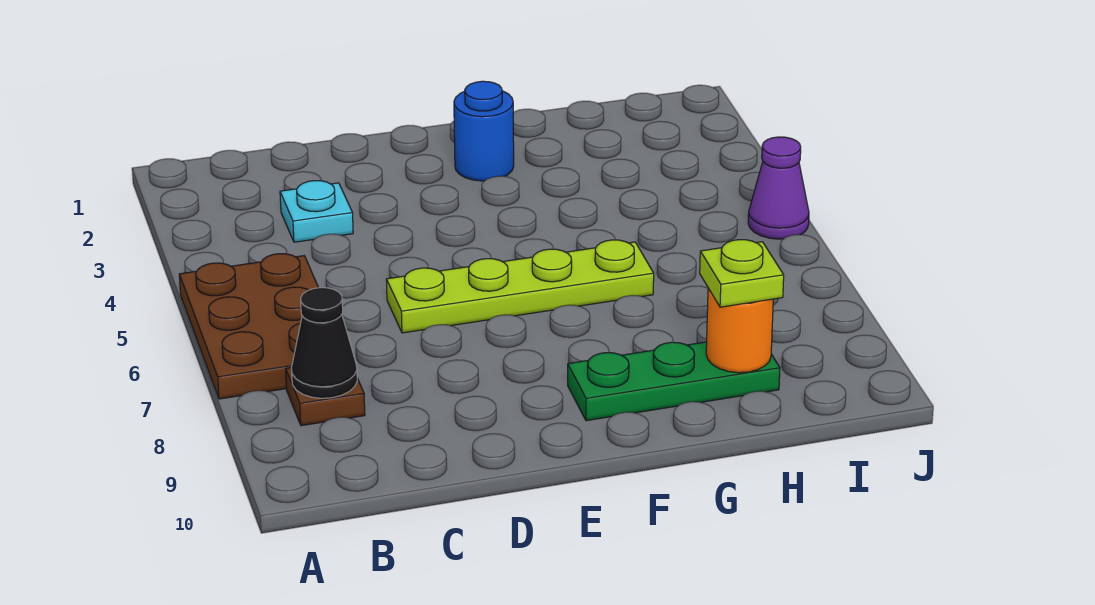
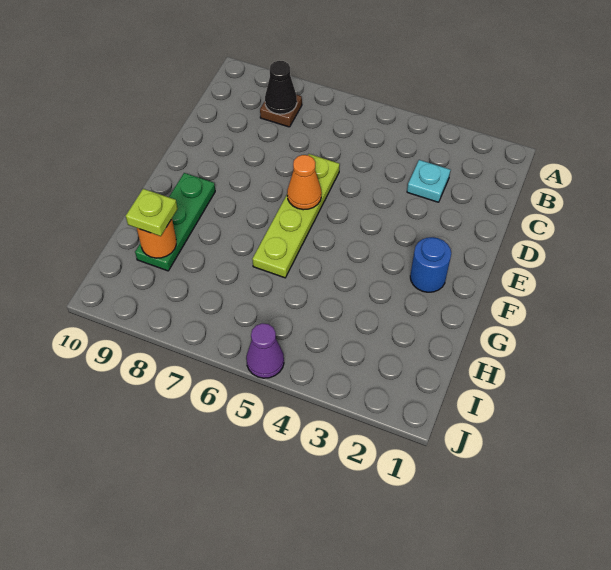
brown 2x3 plate [179,254,318,399] -> none
none -> orange 1x1 cone [287,155,322,210]

